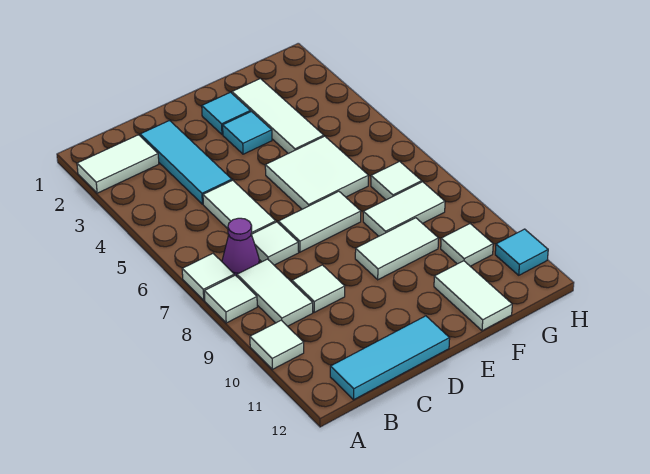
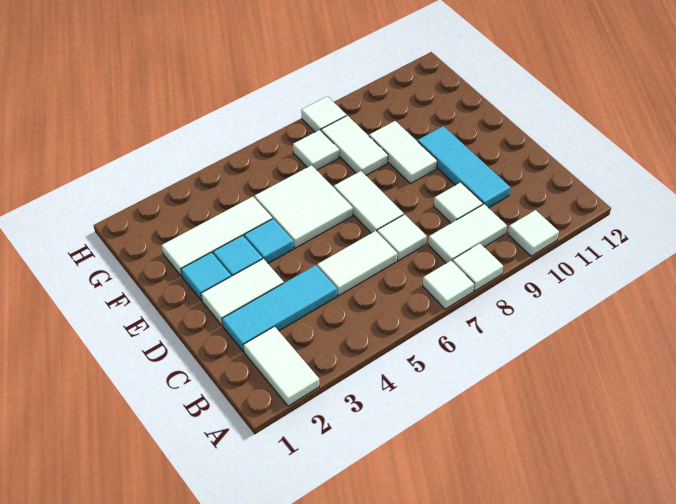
purple 1x1 cone [222,218,259,276] -> none
cyan 1x3 tile [330,316,450,400] -> cyan 1x3 tile moved to [418,126,510,208]
white 1x2 tile [434,261,512,331] -> white 1x2 tile moved to [201,259,284,326]
white 1x1 tile [441,224,493,266] -> white 1x1 tile moved to [301,96,346,132]
cyan 1x1 tile [495,229,548,275] -> cyan 1x1 tile moved to [244,219,294,263]

